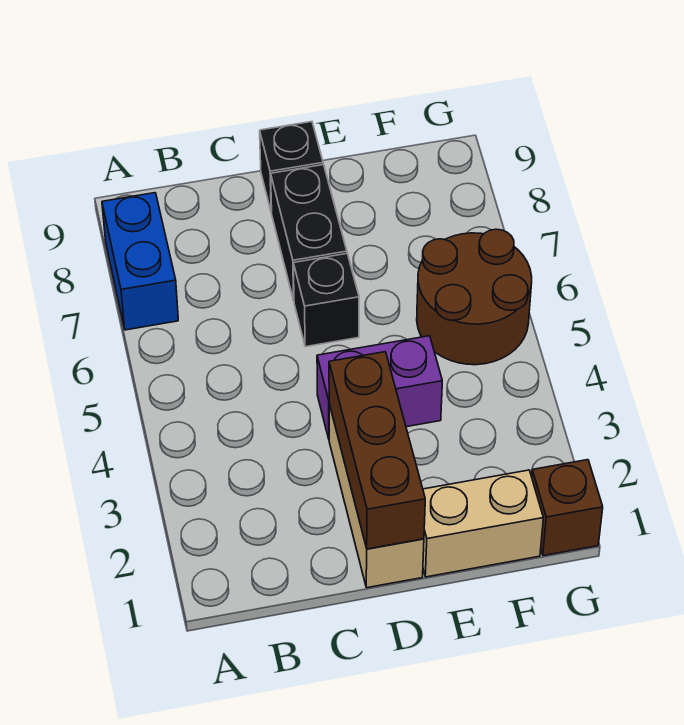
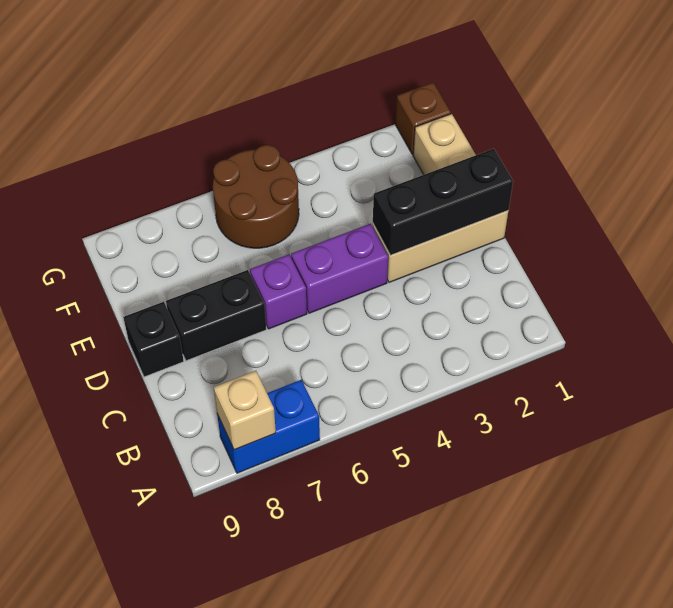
none -> tan 1x1 brick [214,371,276,450]
brown 1x3 brick [329,352,425,549] -> black 1x3 brick [373,149,513,255]
purple 1x2 brick [317,336,442,439] -> purple 1x2 brick turned to [291,224,388,313]
black 1x1 brick [293,254,359,347] -> purple 1x1 brick [250,255,307,329]

